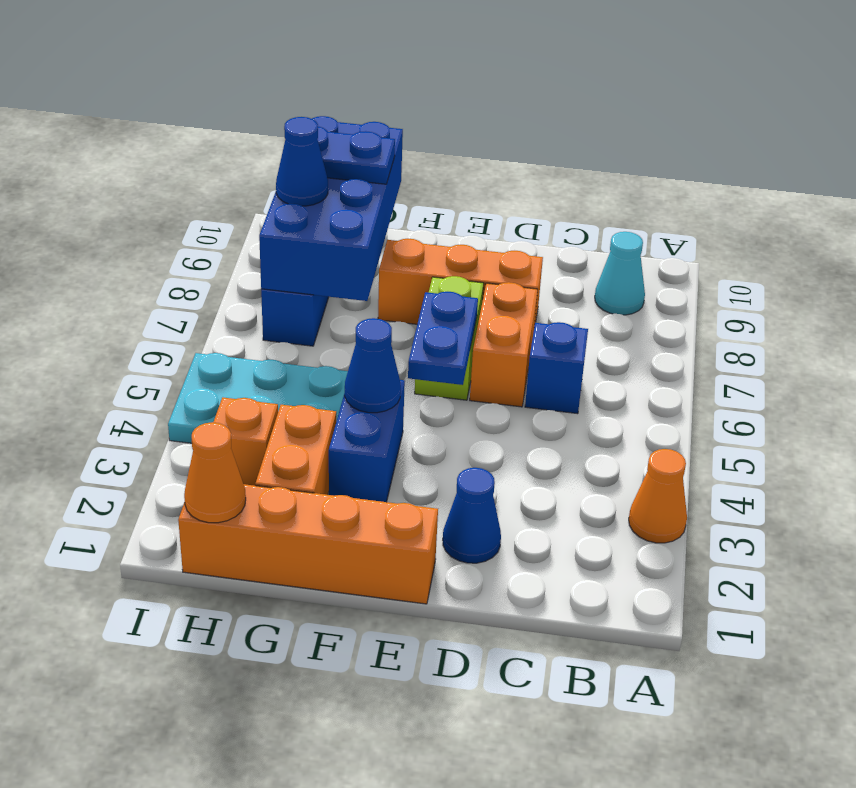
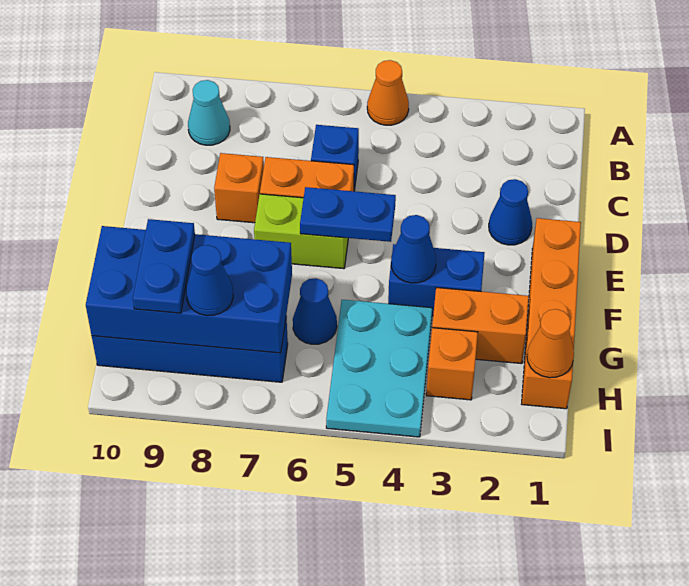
orange 1x1 cone [629,449,687,543] -> orange 1x1 cone moved to [367,60,409,125]
orange 1x3 brick [378,238,543,324] -> orange 1x1 brick [214,153,264,223]
none -> blue 1x1 cone [293,278,337,344]

